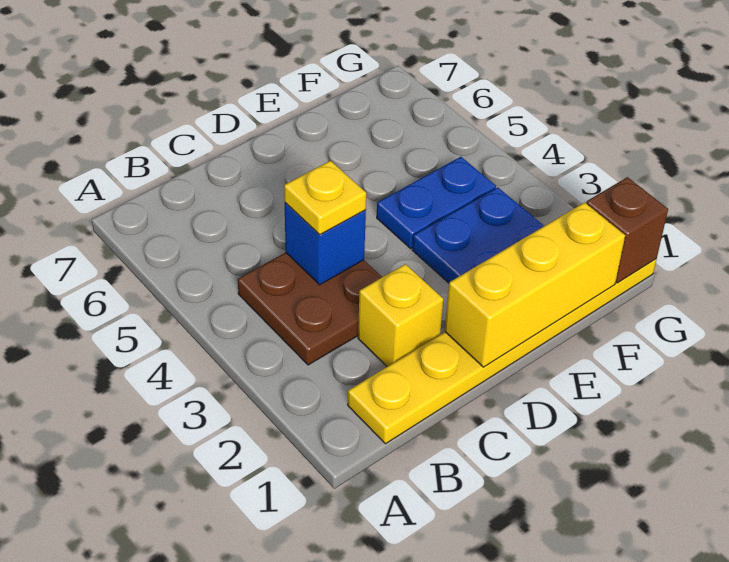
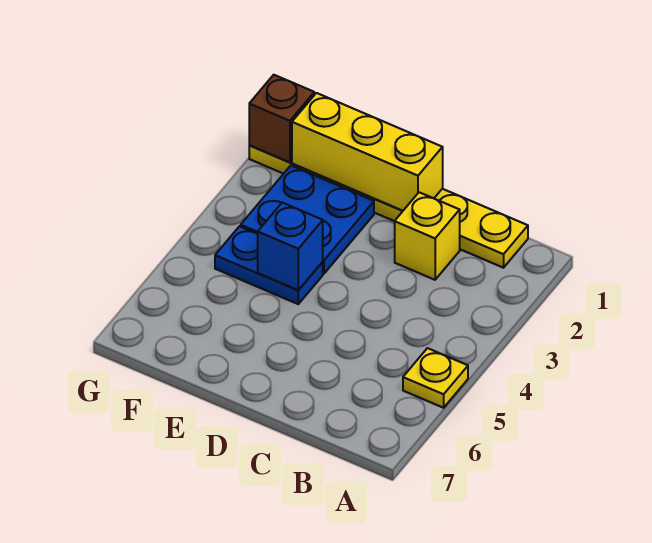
brown 2x2 plate [238,253,382,365] -> none
blue 1x1 brick [285,203,366,285] -> blue 1x1 brick moved to [258,203,323,290]
yellow 1x1 plate [284,161,366,235] -> yellow 1x1 plate moved to [403,348,468,408]

